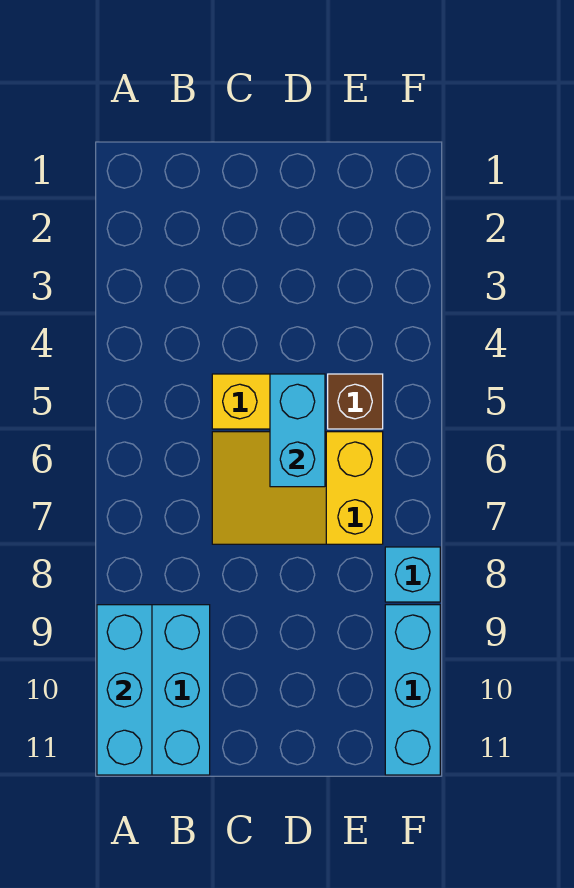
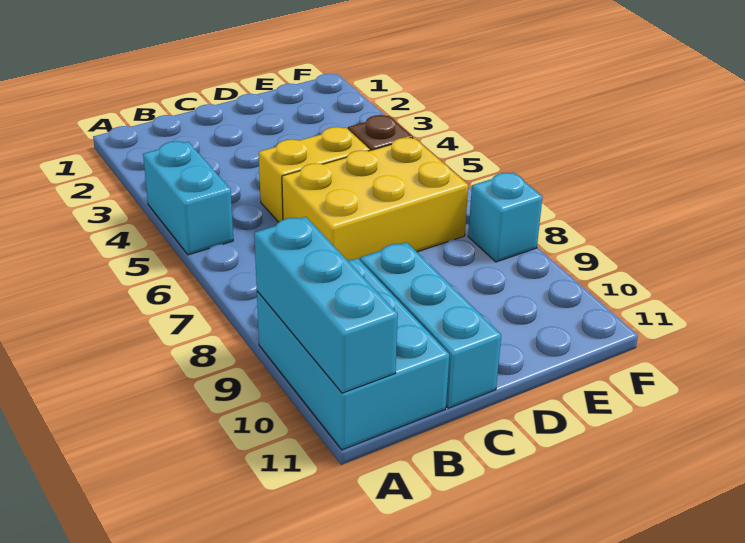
yellow 2x3 slope [212,432,383,544] -> yellow 2x3 brick [282,138,468,260]
cyan 1x2 brick [270,374,325,487] -> cyan 1x2 brick moved to [143,141,233,255]
cyan 1x3 brick [385,605,440,775] -> cyan 1x3 brick moved to [360,242,501,408]

